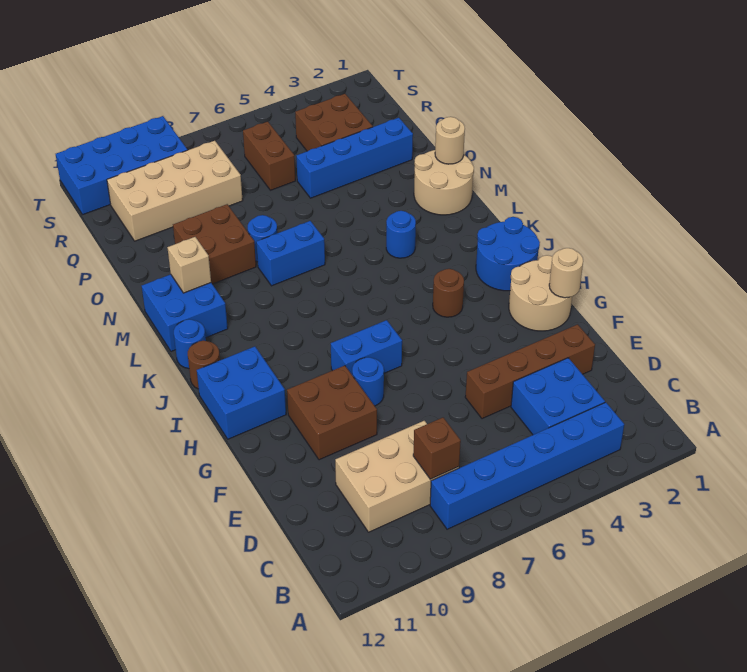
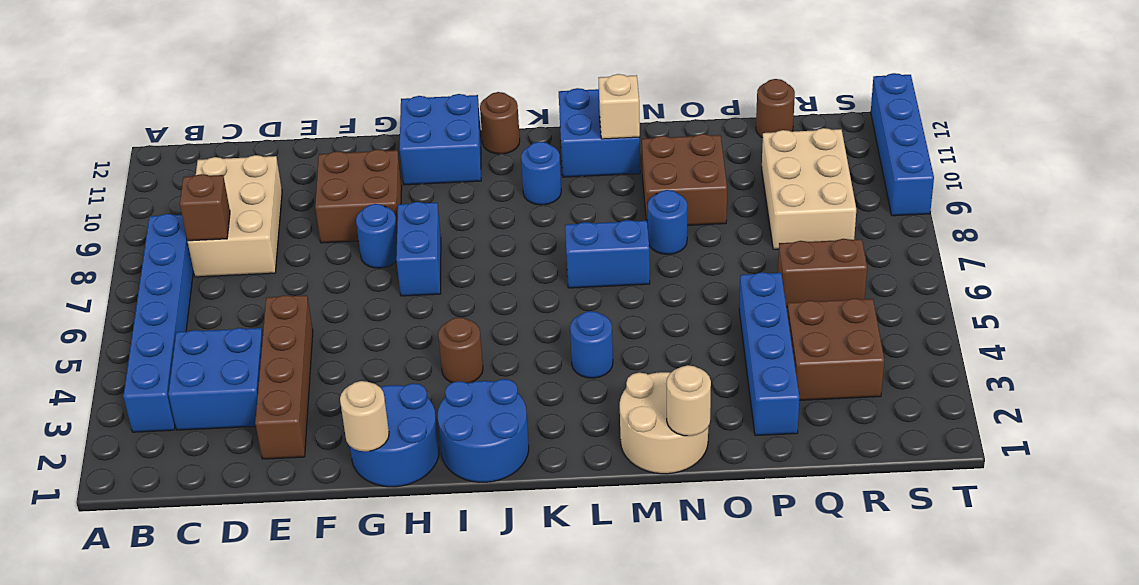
tan 2x2 round brick [509,255,572,331] -> blue 2x2 round brick [350,383,439,487]
blue 1x1 round brick [174,319,206,368] -> blue 1x1 round brick moved to [521,142,561,205]
blue 1x2 brick [256,221,325,286] -> blue 1x2 brick turned to [565,220,650,288]
tan 2x4 brick [107,141,243,241] -> tan 2x3 brick [762,128,856,249]
none -> brown 1x1 round brick [756,79,795,138]
blue 2x4 brick [56,116,187,215] -> blue 1x4 brick [871,73,934,216]

